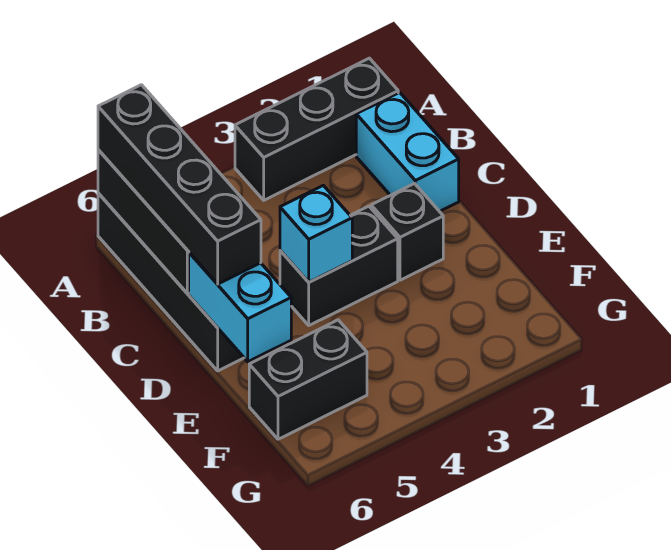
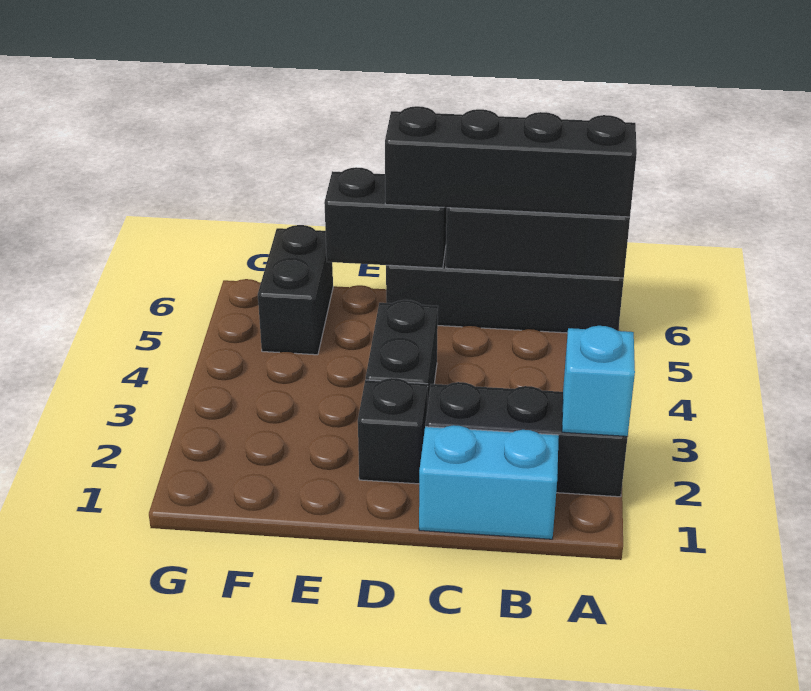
black 1x3 brick [235,58,398,200] -> black 1x3 brick turned to [425,382,628,497]
cyan 1x1 brick [280,185,352,282] -> cyan 1x1 brick moved to [562,326,635,436]
cyan 1x2 brick [189,253,291,362] -> black 1x2 brick [324,167,447,268]

